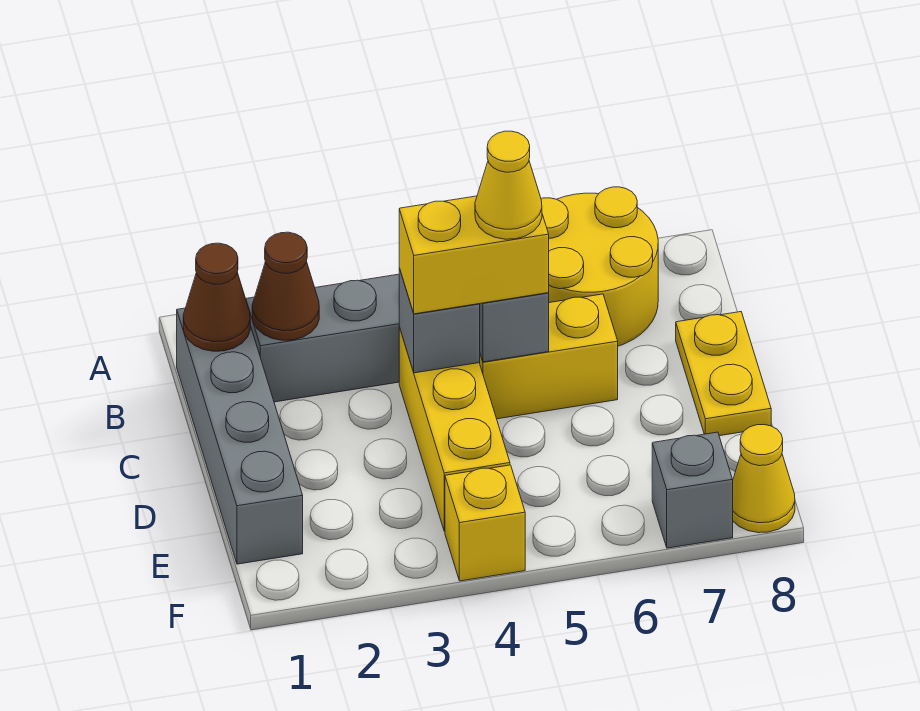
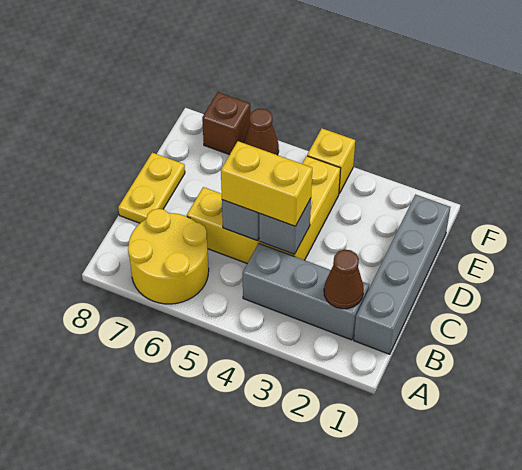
brown 1x1 cone [183,243,250,351] -> brown 1x1 cone moved to [244,109,279,155]
yellow 1x1 cone [475,131,542,239] -> none
grey 1x1 brick [652,432,733,548] -> brown 1x1 brick [202,92,250,155]
yellow 1x1 cone [733,425,795,533] -> none

